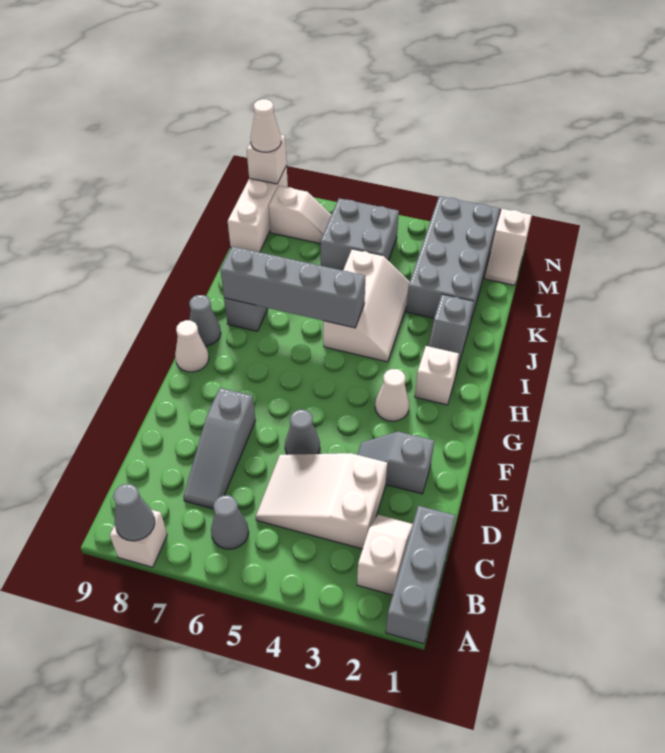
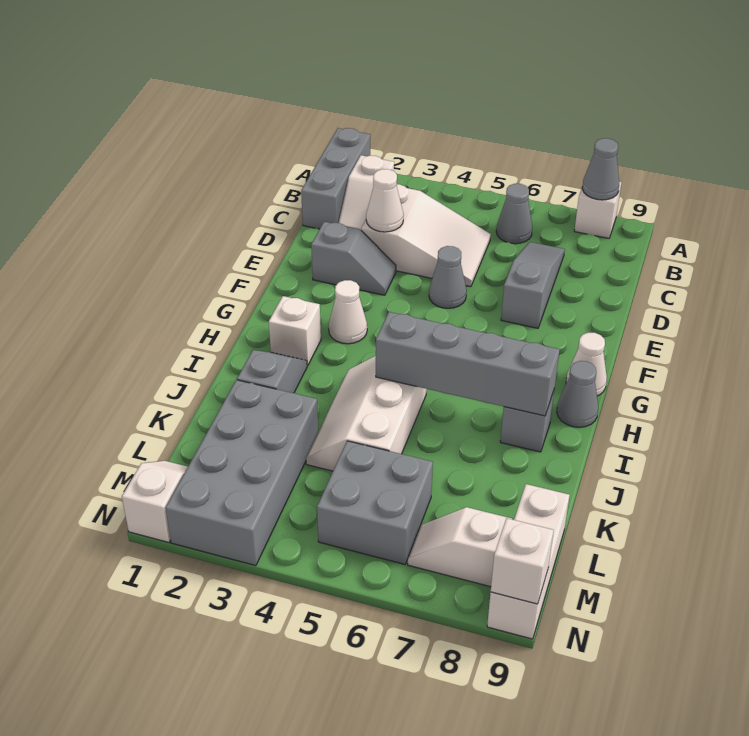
white 1x1 cone [250,99,281,152] -> white 1x1 cone moved to [366,169,404,232]

